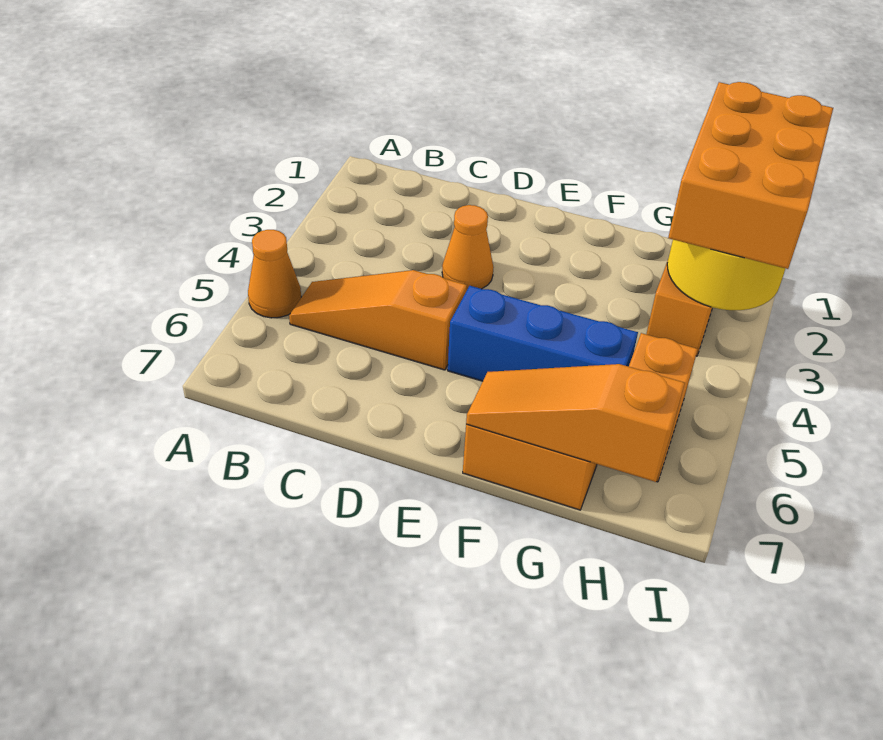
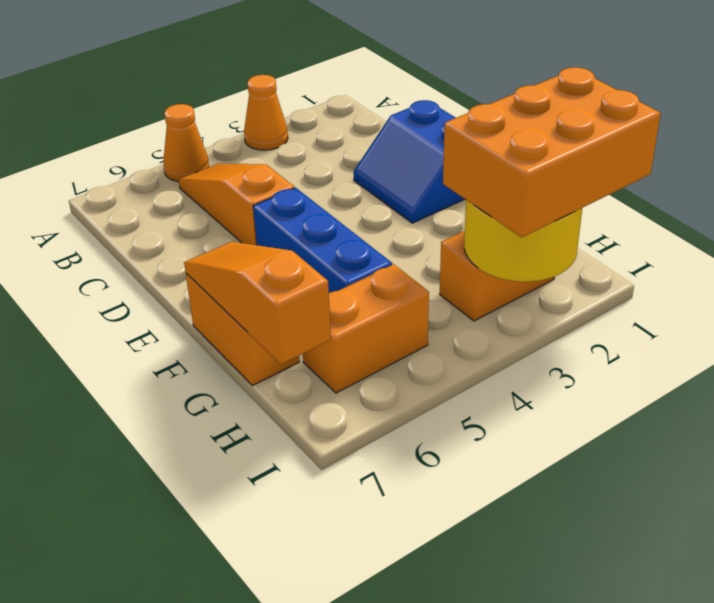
none -> blue 2x2 slope [354,100,464,223]
orange 1x1 cone [442,205,494,289] -> orange 1x1 cone moved to [244,75,288,150]

